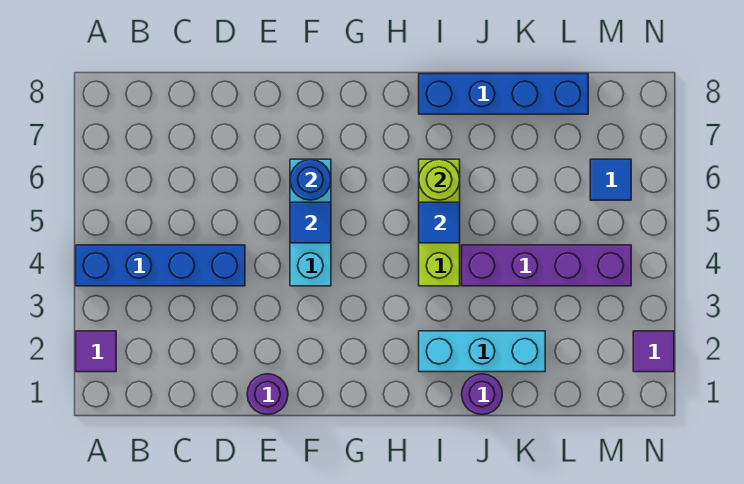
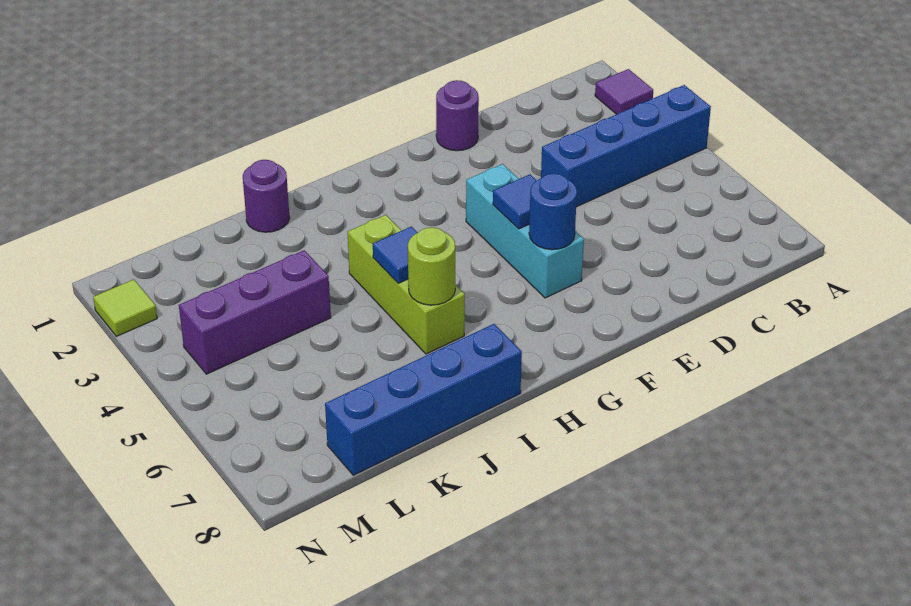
cyan 1x3 brick [419,331,545,372] -> none
purple 1x4 brick [462,245,631,286] -> purple 1x3 brick [179,250,331,374]
blue 1x1 tile [590,159,631,200] -> none
purple 1x1 tile [633,331,674,372] -> lime 1x1 tile [93,279,157,336]

